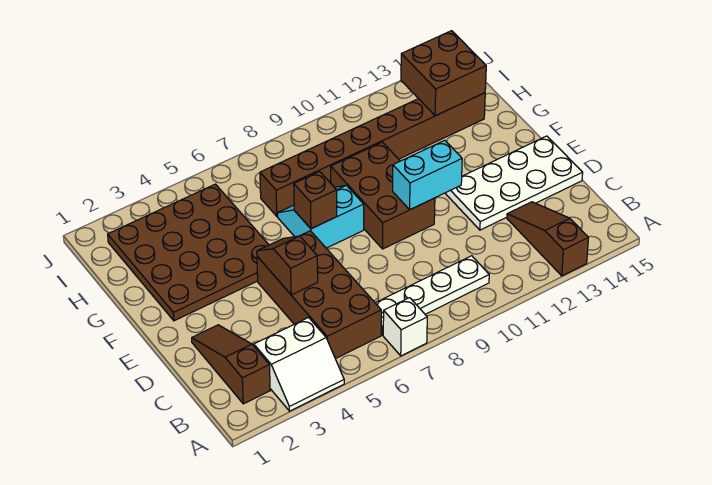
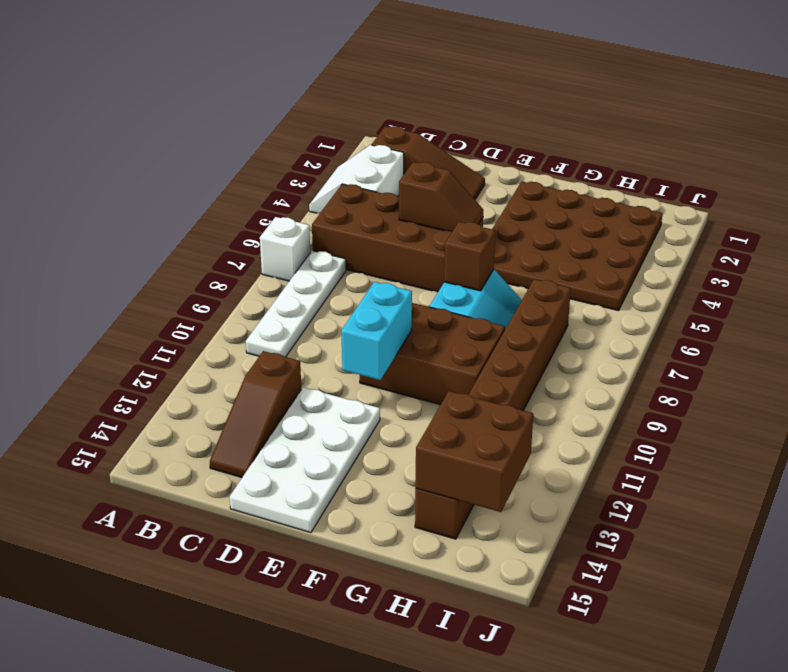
brown 1x3 slope [507,202,588,276] -> brown 1x3 slope turned to [210,351,301,477]

